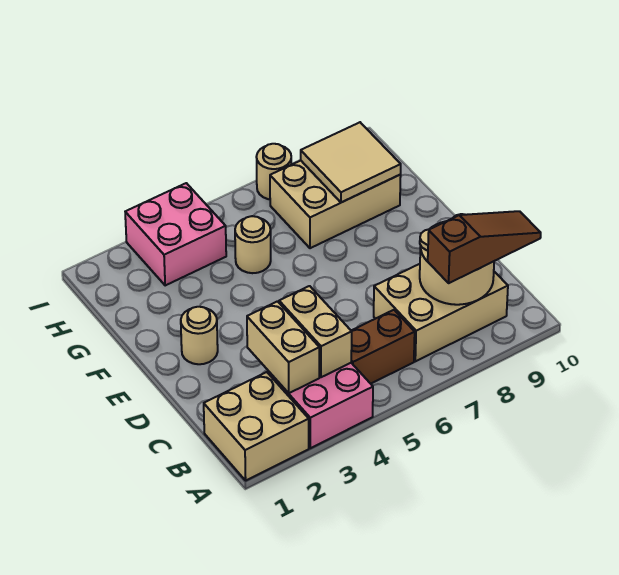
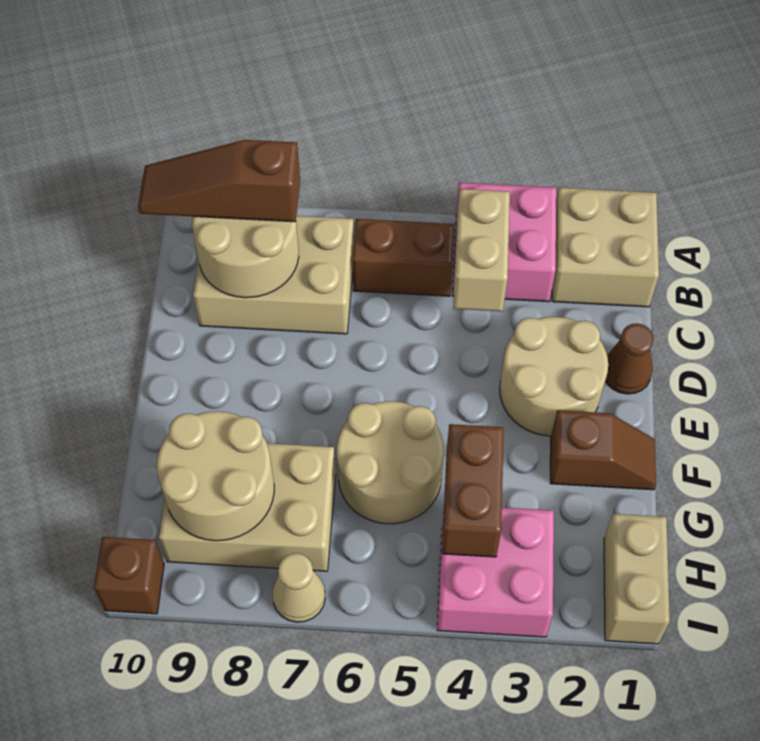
tan 1x2 brick [247,301,319,393] -> tan 1x2 brick moved to [604,514,670,644]
none -> brown 1x1 cone [605,323,653,394]
tan 1x1 round brick [181,307,218,364] -> tan 2x2 round brick [500,317,608,436]
none -> brown 1x2 slope [550,410,656,490]
none -> brown 1x2 brick [442,424,504,557]
tan 1x1 round brick [235,216,271,273] -> tan 2x2 round brick [337,401,444,524]
tan 2x2 tile [301,122,401,202] -> tan 2x2 round brick [157,411,274,541]
tan 1x1 round brick [257,144,291,199] -> tan 1x1 cone [272,553,325,622]
none -> brown 1x1 brick [94,537,164,614]

